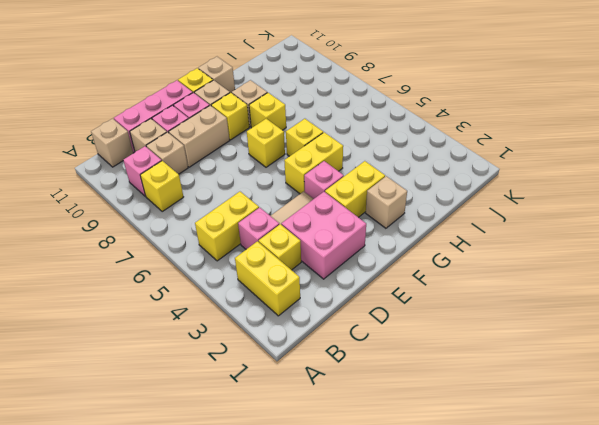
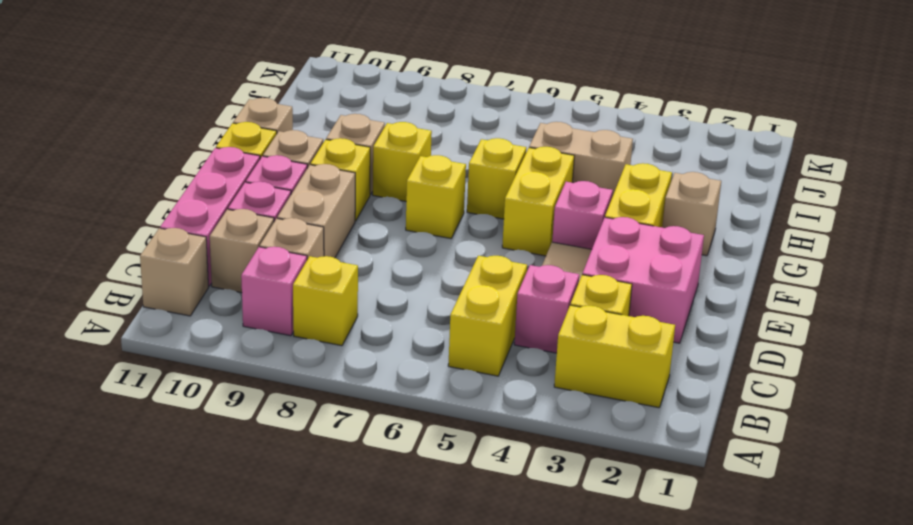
none -> tan 1x2 brick [529,122,633,197]

